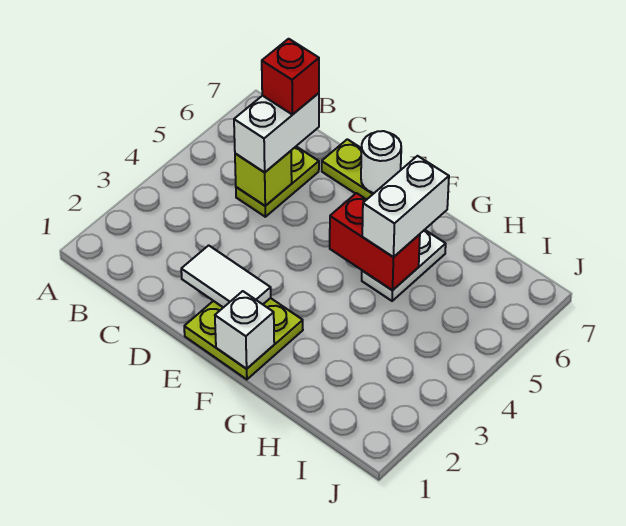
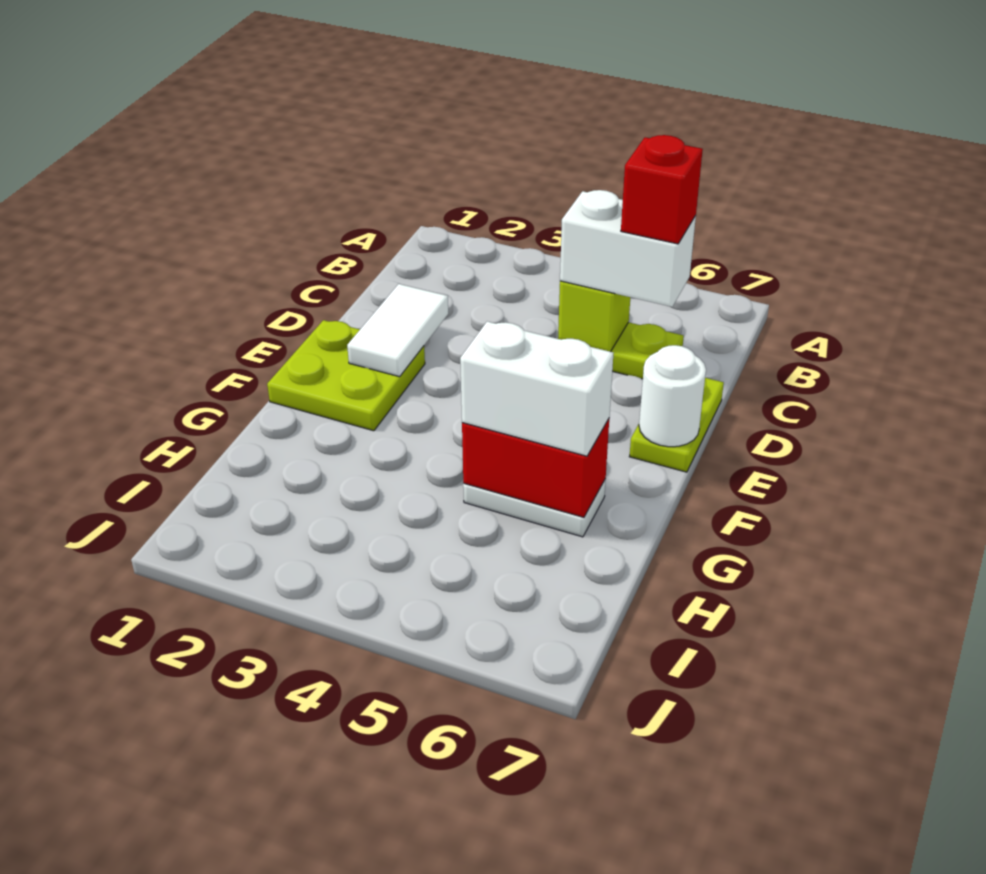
white 1x1 brick [215,291,274,369] -> none
red 1x2 brick [330,193,420,290] -> red 1x2 brick turned to [462,419,609,517]

